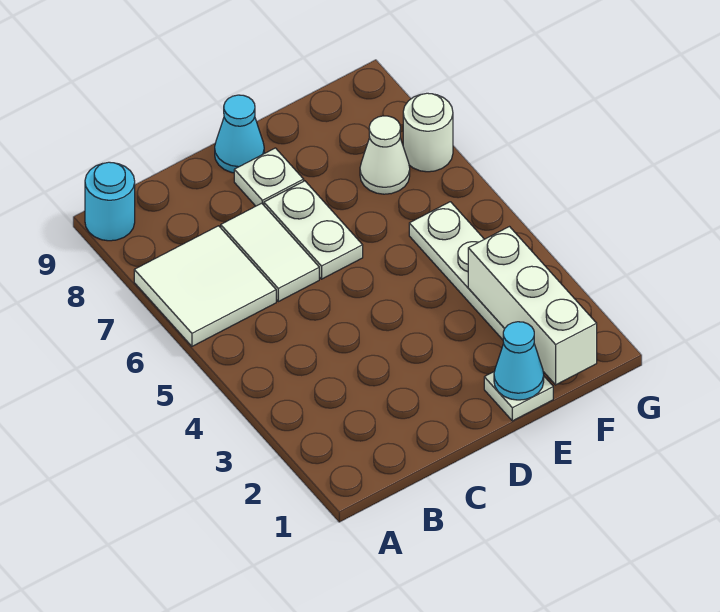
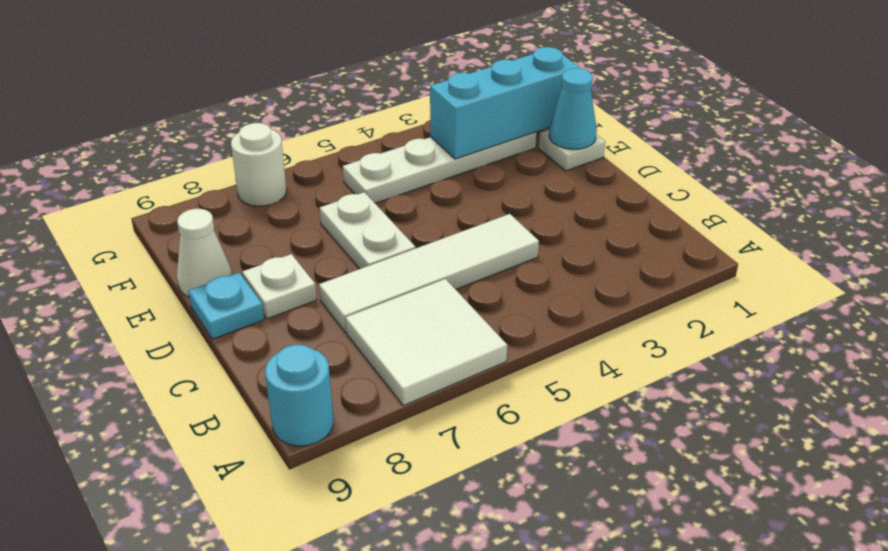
white 1x2 tile [221,203,319,302] -> white 1x4 tile [319,214,539,332]
white 1x2 plate [264,181,363,279] -> white 1x2 plate turned to [320,192,415,269]
cyan 1x1 cone [215,95,264,173] -> cyan 1x1 plate [188,273,264,339]
white 1x3 brick [468,227,597,385] -> cyan 1x3 brick [430,47,580,159]
white 1x1 cone [360,116,410,194] -> white 1x1 cone moved to [177,209,232,297]

